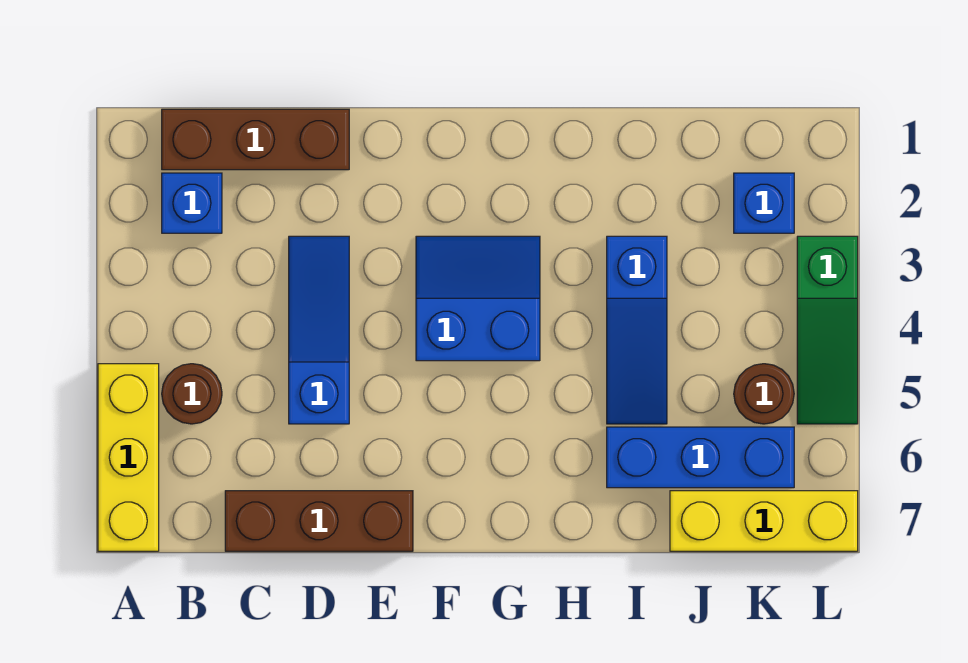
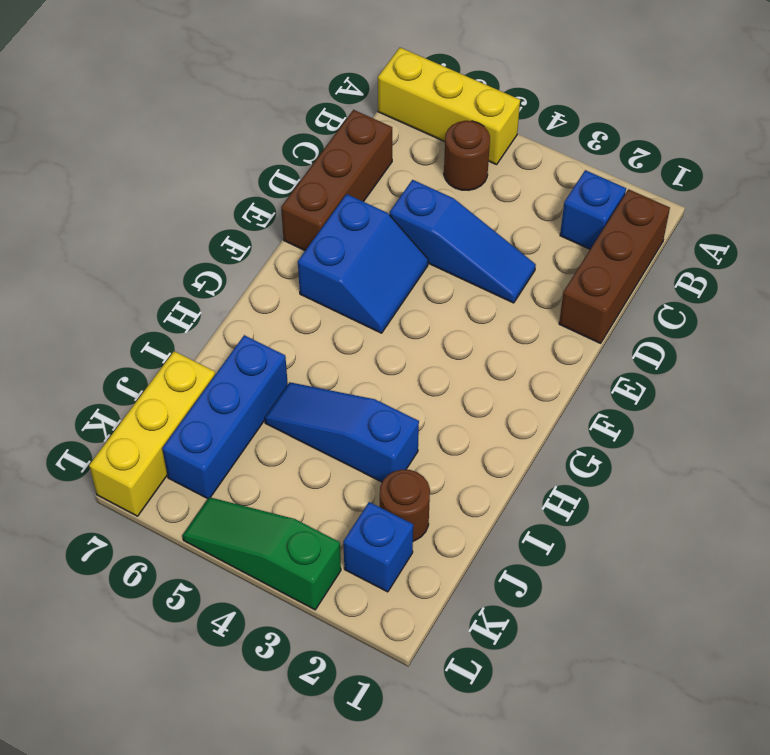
blue 2x2 slope [416,236,540,361] -> blue 2x2 slope moved to [298,194,428,333]
brown 1x1 round brick [734,364,794,424] -> brown 1x1 round brick moved to [380,470,430,541]

